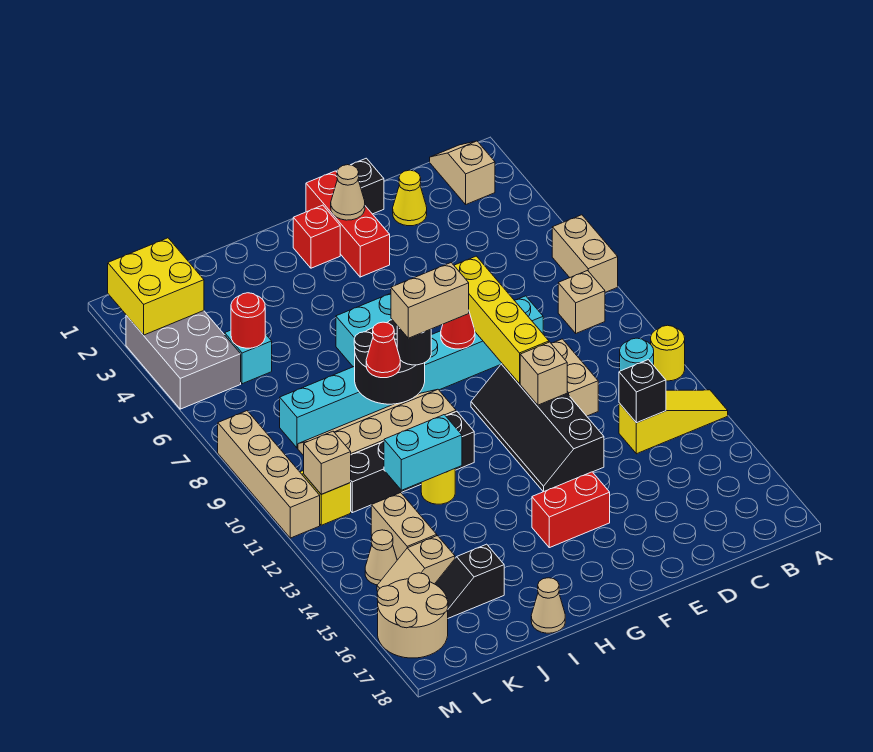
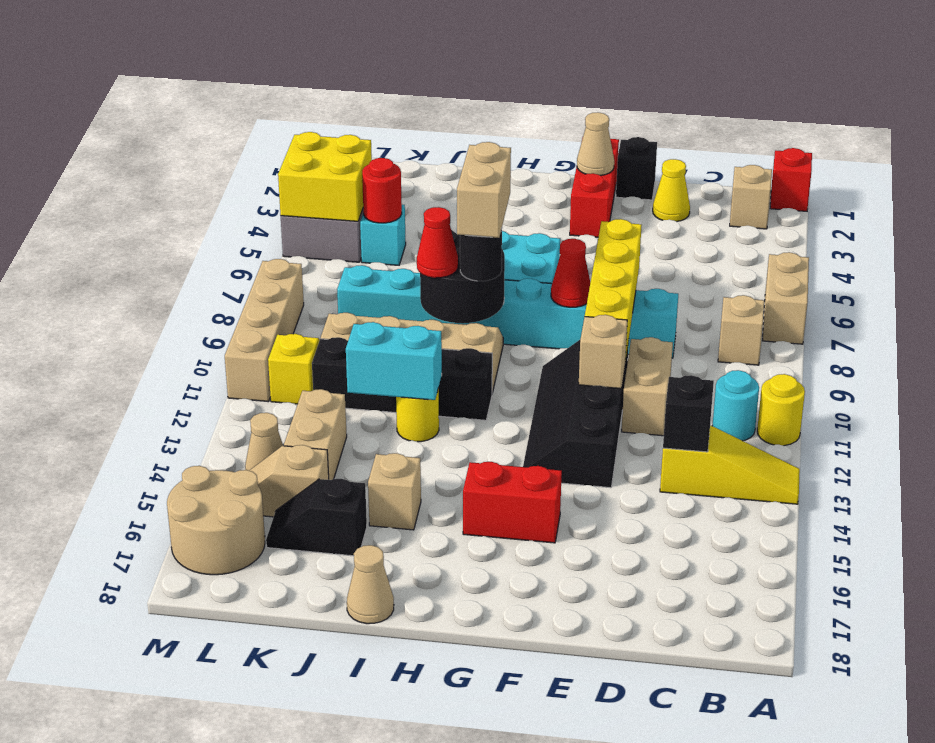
red 1x1 brick [293,205,340,268] -> red 1x1 brick moved to [770,148,812,211]
tan 1x2 brick [391,263,469,338] -> tan 1x2 brick turned to [457,142,511,238]
yellow 2x2 brick [108,238,204,335] -> yellow 2x2 brick moved to [278,132,372,221]
tan 1x1 brick [304,431,351,494] -> tan 1x1 brick moved to [368,453,421,530]

